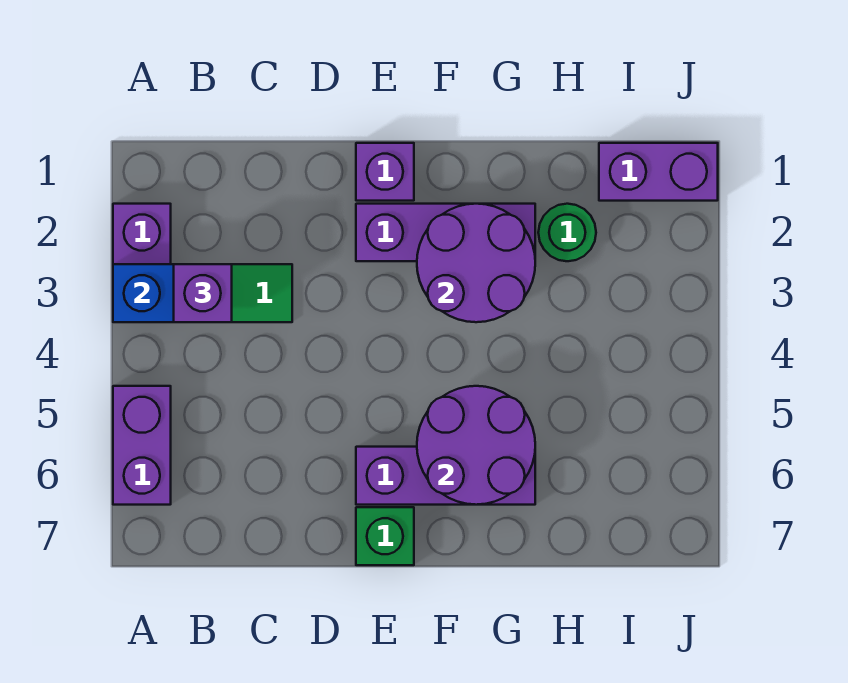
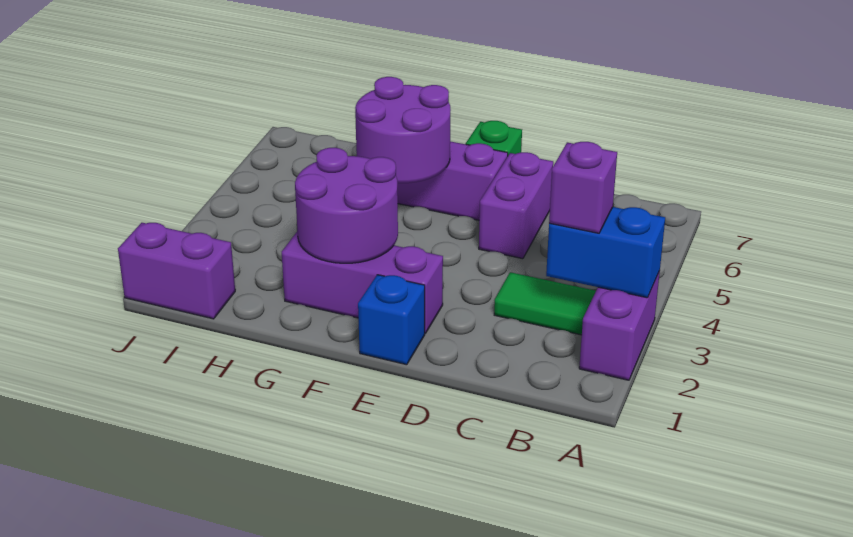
purple 1x2 brick [113,386,171,505] -> purple 1x2 brick moved to [479,152,553,259]
purple 1x1 brick [356,143,414,201] -> blue 1x1 brick [358,275,425,365]
green 1x1 round brick [538,204,596,261] -> none

